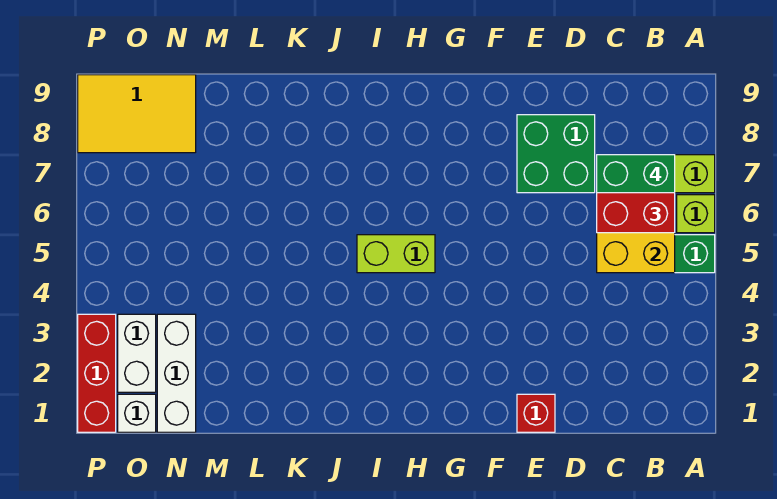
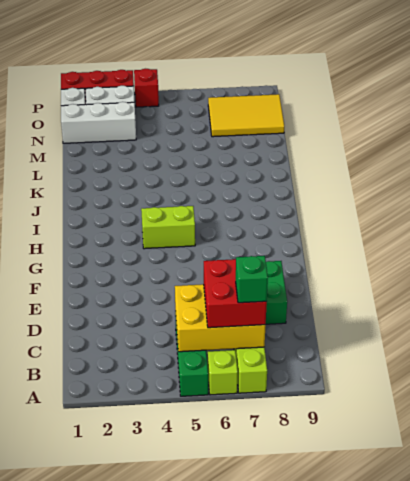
green 1x2 brick [597,155,675,193] -> green 1x1 brick [236,256,268,303]
red 1x1 brick [517,394,555,432] -> red 1x1 brick moved to [134,69,159,107]
lime 1x2 brick [357,235,435,273] -> lime 1x2 brick turned to [141,206,195,249]
yellow 2x3 tile [78,75,196,153] -> yellow 2x3 tile turned to [208,94,284,137]

